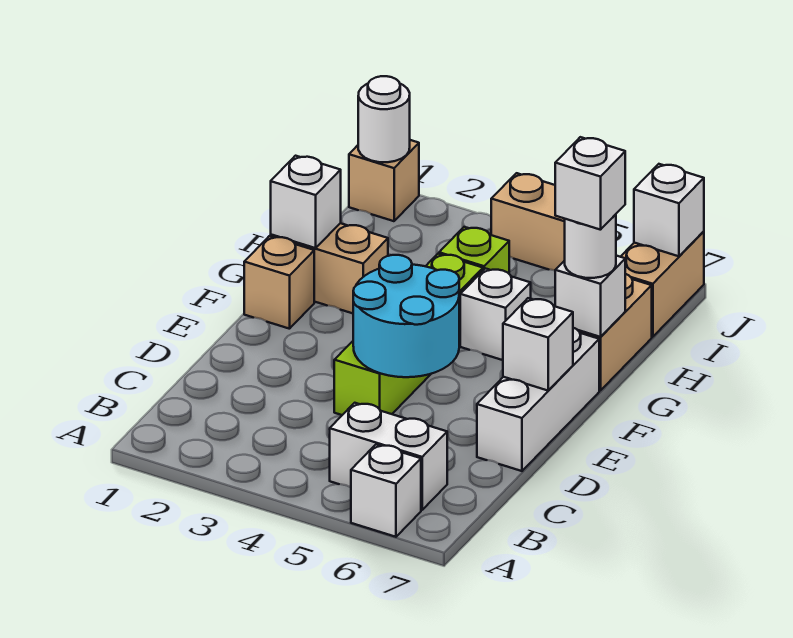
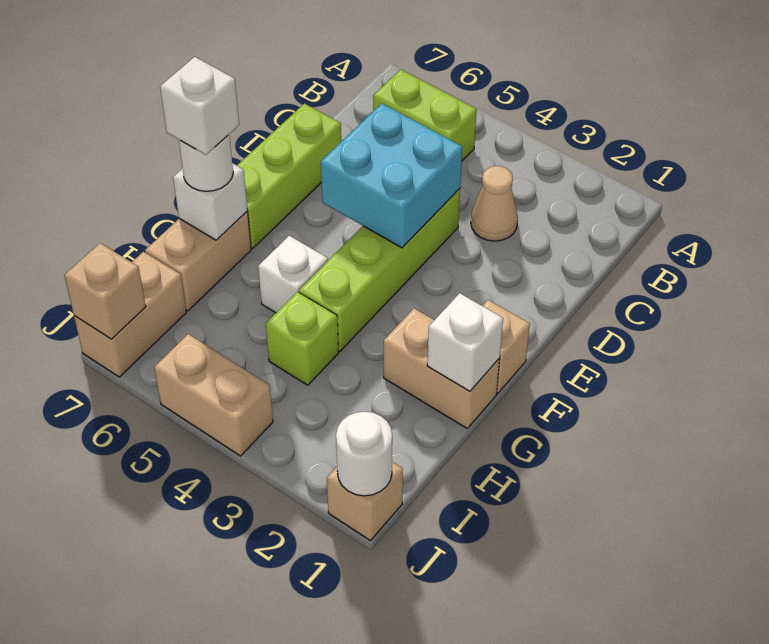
white 1x1 brick [351,444,421,537] -> none
white 1x2 brick [330,403,447,510] -> lime 1x2 brick [373,69,477,161]
none -> tan 1x1 cone [471,166,518,241]
cyan 2x2 round brick [353,255,459,377] -> cyan 2x2 brick [321,103,462,248]
white 1x3 brick [477,328,599,471] -> lime 1x3 brick [237,104,341,248]
white 1x1 brick [503,298,573,391] -> none
white 1x1 brick [634,164,704,256] -> tan 1x1 brick [64,243,146,339]

